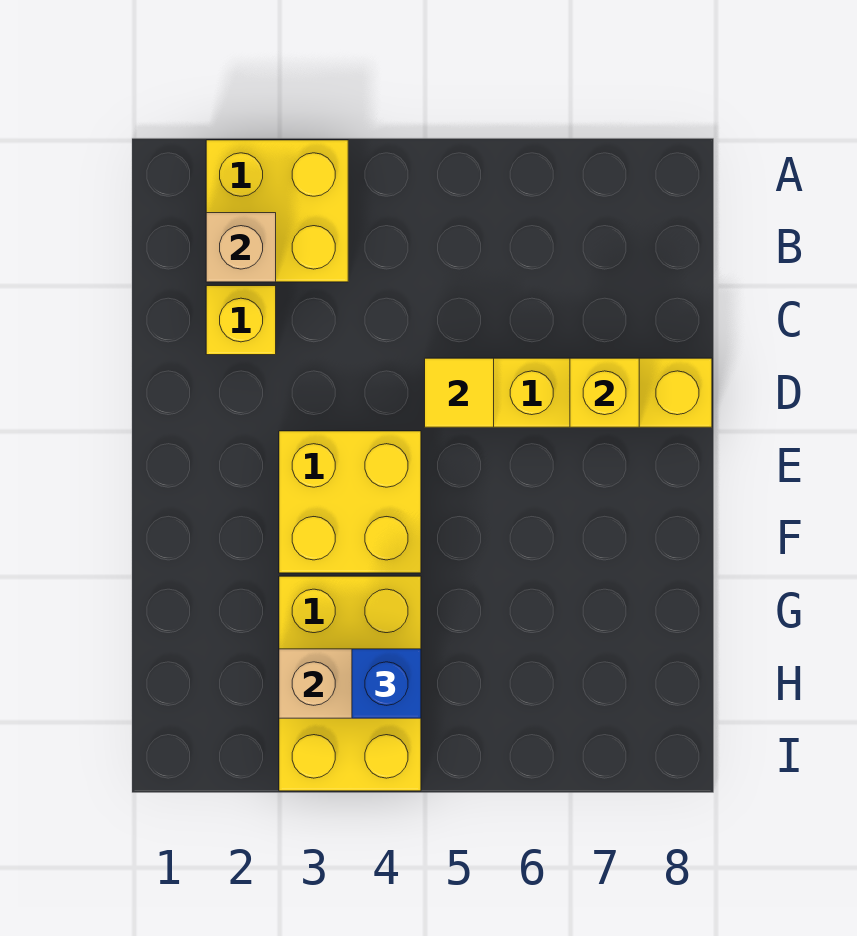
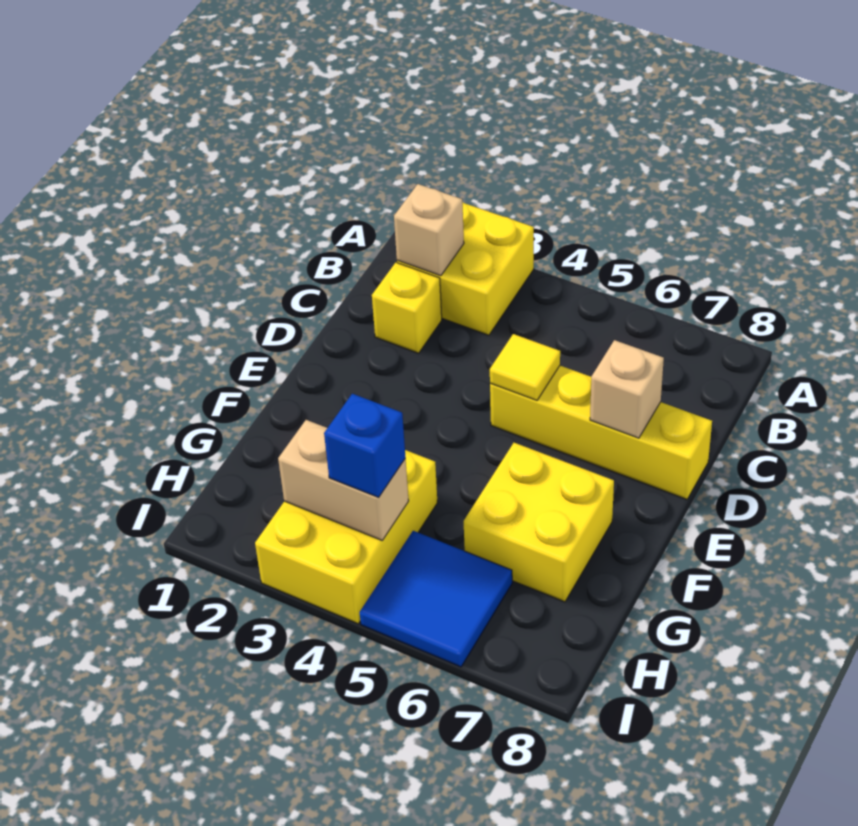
yellow 1x1 brick [570,358,639,427] -> tan 1x1 brick [590,340,664,438]
yellow 2x2 brick [279,431,421,573] -> yellow 2x2 brick moved to [464,443,614,602]
none -> blue 2x2 tile [360,531,512,667]

